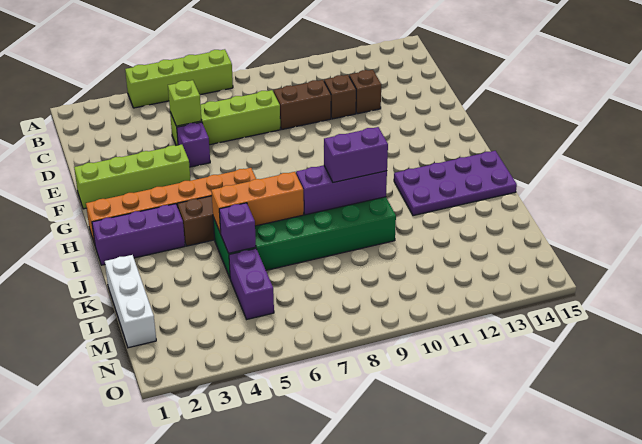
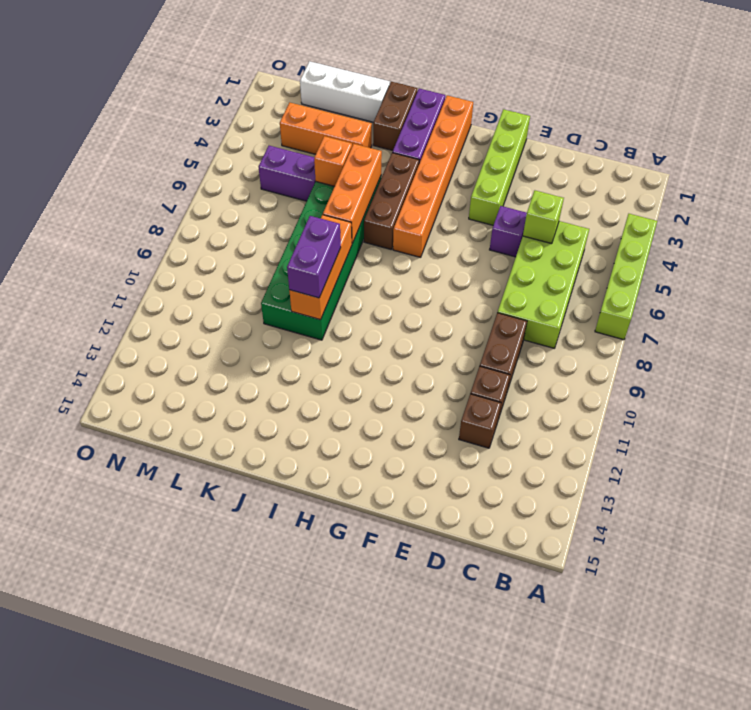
lime 1x4 brick [170,90,280,146] -> lime 2x4 brick [497,221,589,348]
purple 2x4 plate [394,151,517,216] -> none
none -> brown 1x2 brick [373,82,417,151]
purple 1x3 brick [296,165,387,215] -> orange 1x3 brick [289,215,352,320]
none -> orange 1x3 brick [280,103,372,154]
purple 1x1 brick [219,203,256,253] -> orange 1x1 brick [314,136,352,186]

